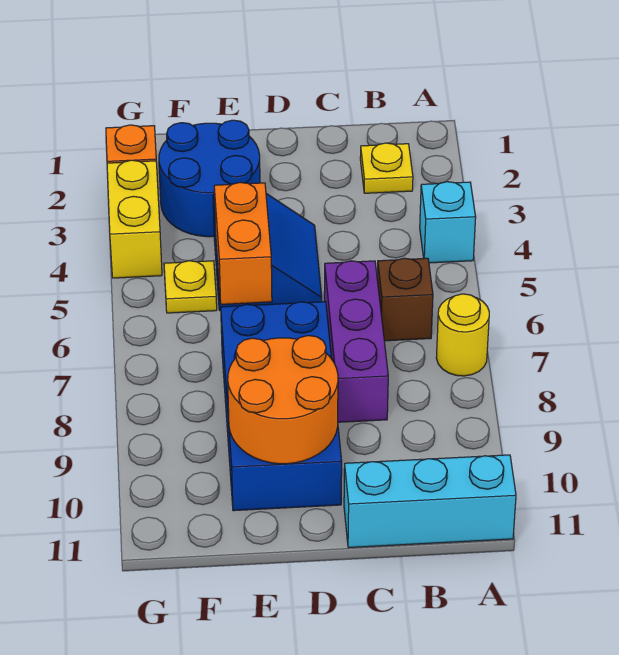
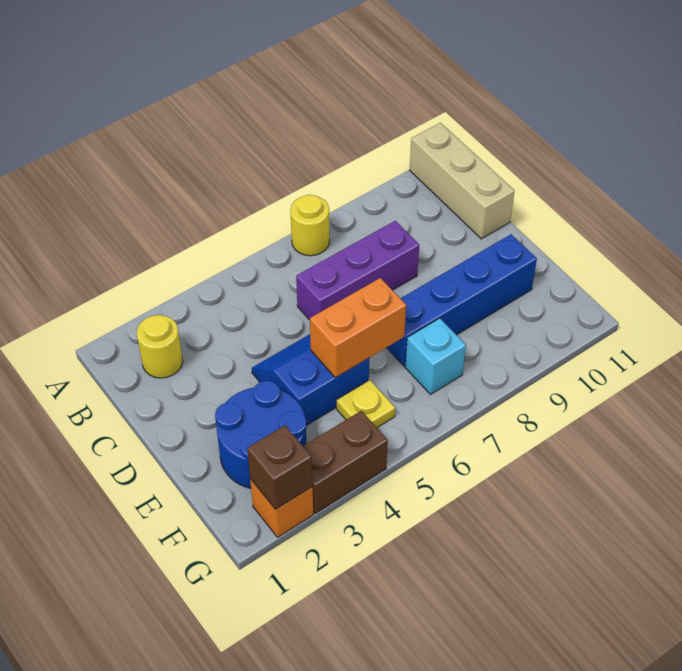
cyan 1x1 brick [420,182,476,263] -> cyan 1x1 brick moved to [405,318,466,394]
cyan 1x3 brick [344,455,516,548] -> tan 1x3 brick [410,123,514,239]
yellow 1x1 plate [360,143,413,193] -> yellow 1x1 round brick [137,315,183,378]
brown 1x1 brick [377,258,433,341] -> brown 1x1 brick moved to [247,425,313,510]
blue 2x4 brick [221,302,342,511] -> blue 1x4 brick [387,234,537,366]
orange 2x2 round brick [228,336,338,464] -> none
yellow 1x2 brick [107,160,162,278] -> brown 1x2 brick [303,411,388,513]

